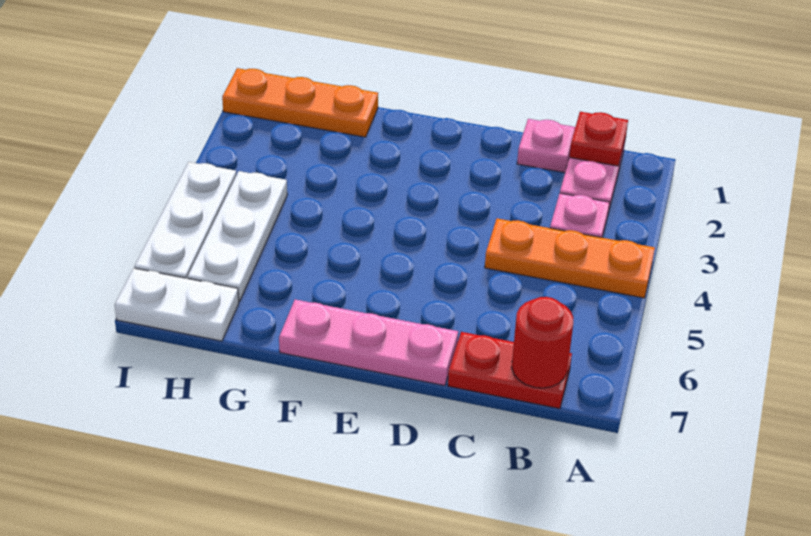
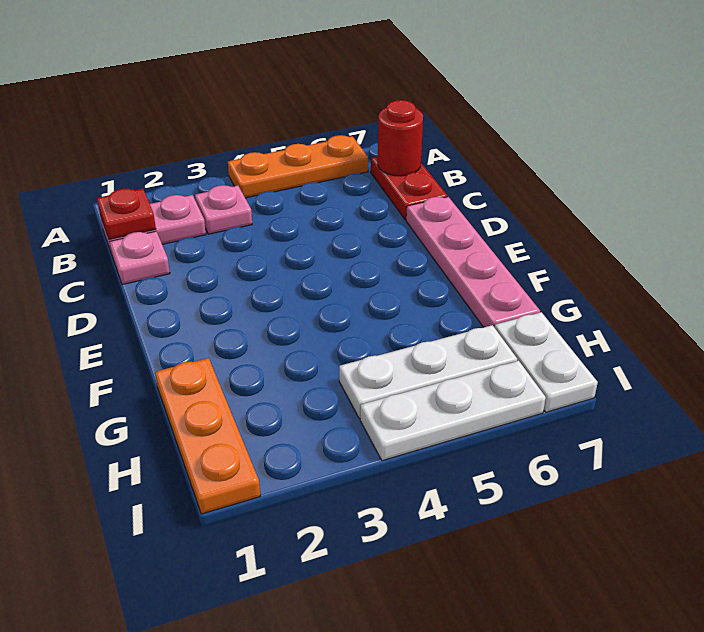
orange 1x3 plate [485,219,655,298] -> orange 1x3 plate turned to [228,135,368,198]
pink 1x3 plate [279,300,458,386] -> pink 1x4 plate [406,197,540,328]

